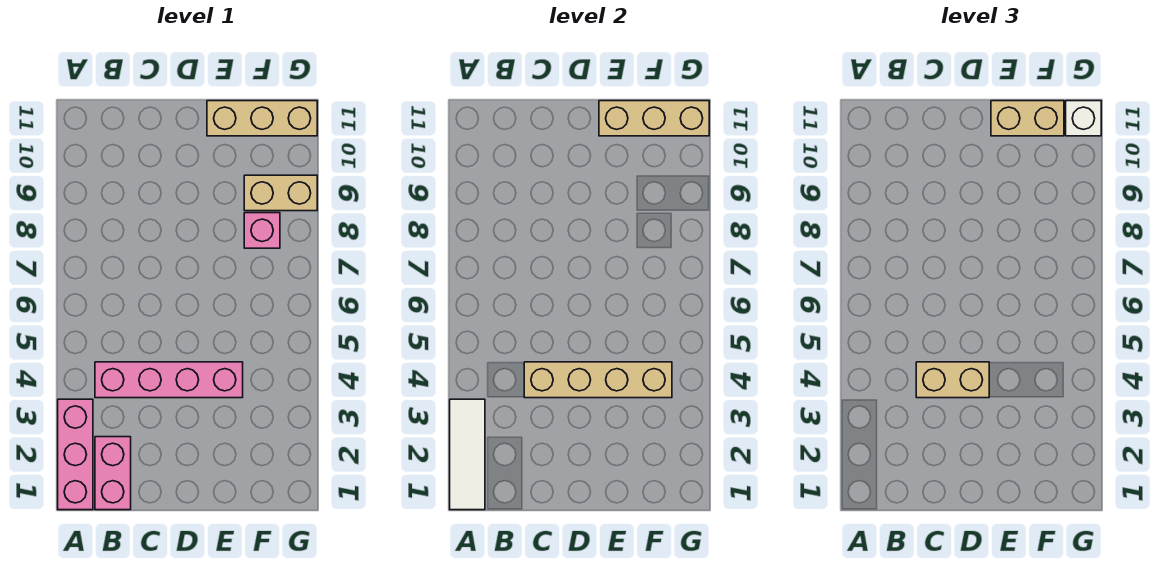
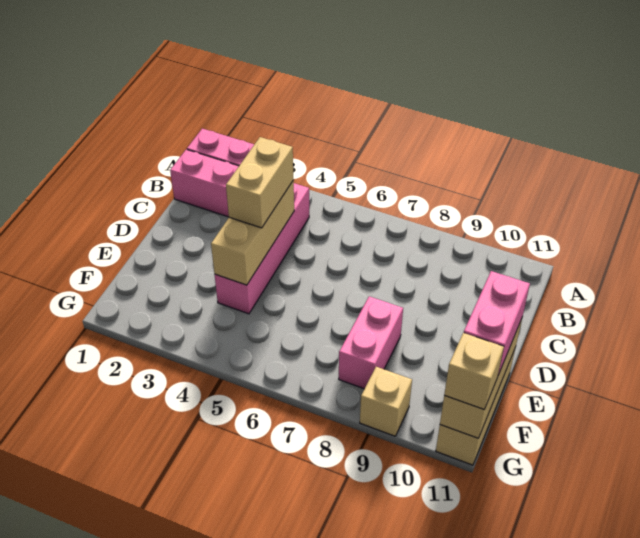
white 1x3 tile [450,399,485,510] -> none
tan 1x4 brick [524,362,672,398] -> tan 1x3 brick [211,180,294,285]
tan 1x2 brick [991,101,1064,136] -> pink 1x2 brick [464,271,530,375]
pink 1x1 brick [244,213,280,248] -> pink 1x2 brick [339,296,403,389]
tan 1x2 brick [244,175,317,211] -> tan 1x1 brick [360,367,412,436]
white 1x1 brick [1066,101,1101,136] -> tan 1x1 brick [444,333,504,409]

